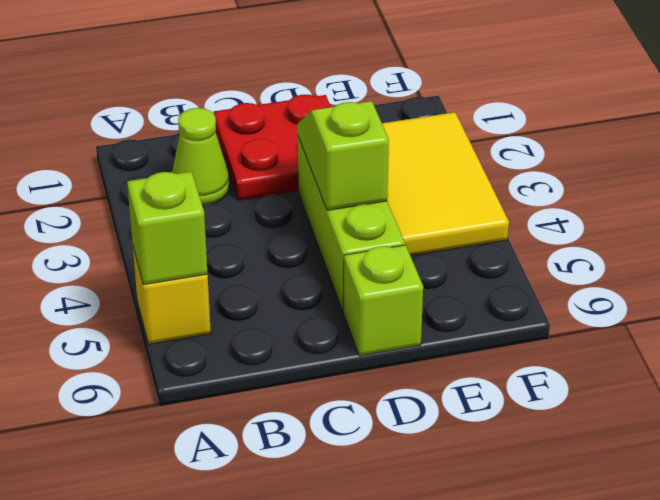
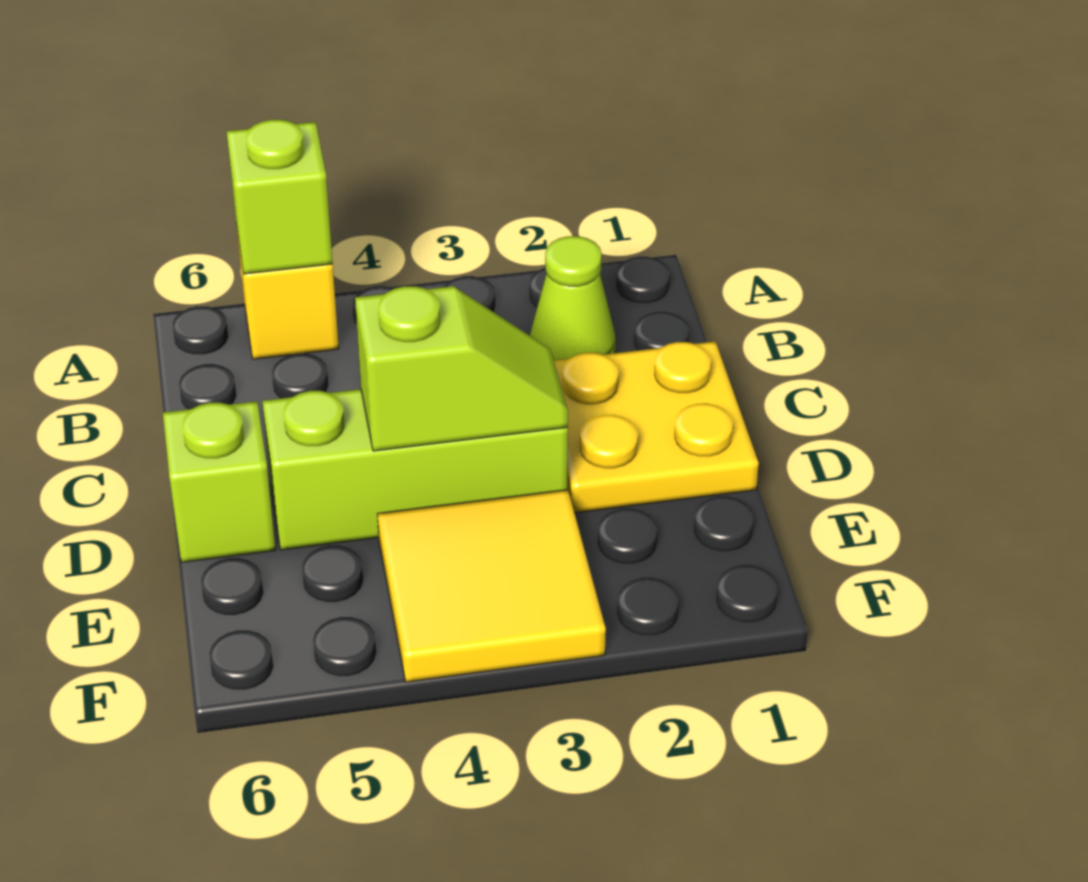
red 2x2 plate [214,95,331,200] -> yellow 2x2 plate [554,342,759,513]
yellow 2x3 tile [382,112,509,256] -> yellow 2x2 tile [377,490,606,682]

